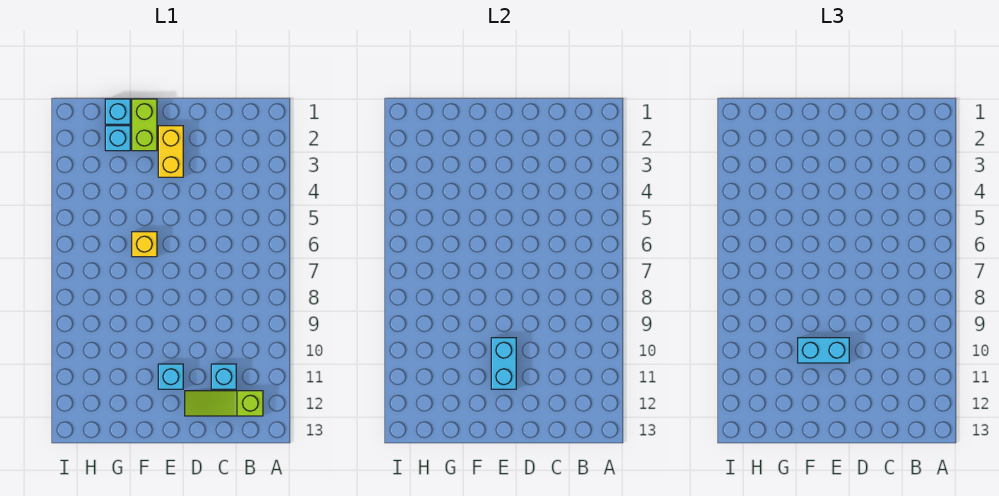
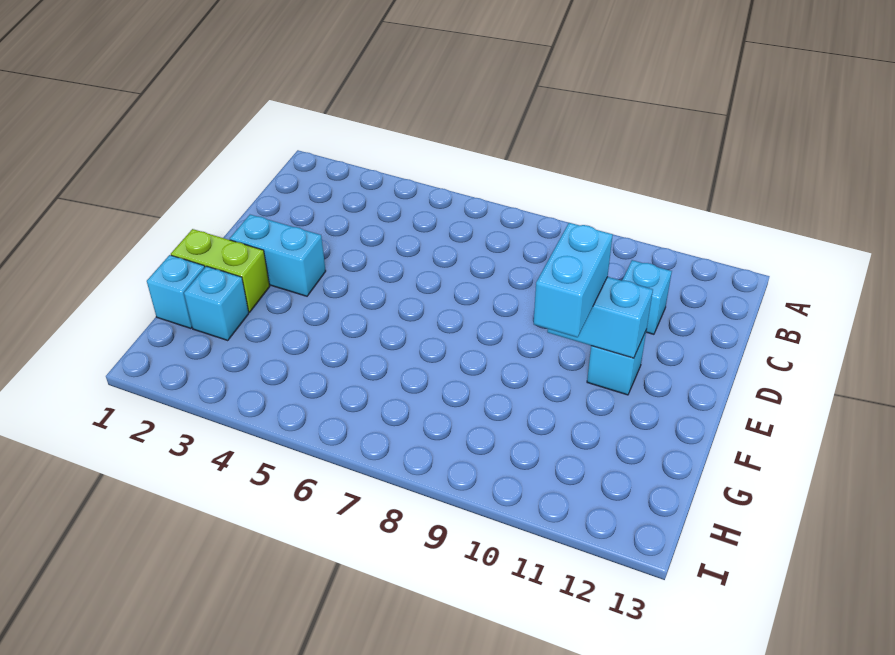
lime 1x3 slope [185,391,263,416] -> none
yellow 1x2 brick [158,126,183,177] -> cyan 1x2 brick [230,215,326,296]
yellow 1x1 brick [132,232,157,257] -> none

